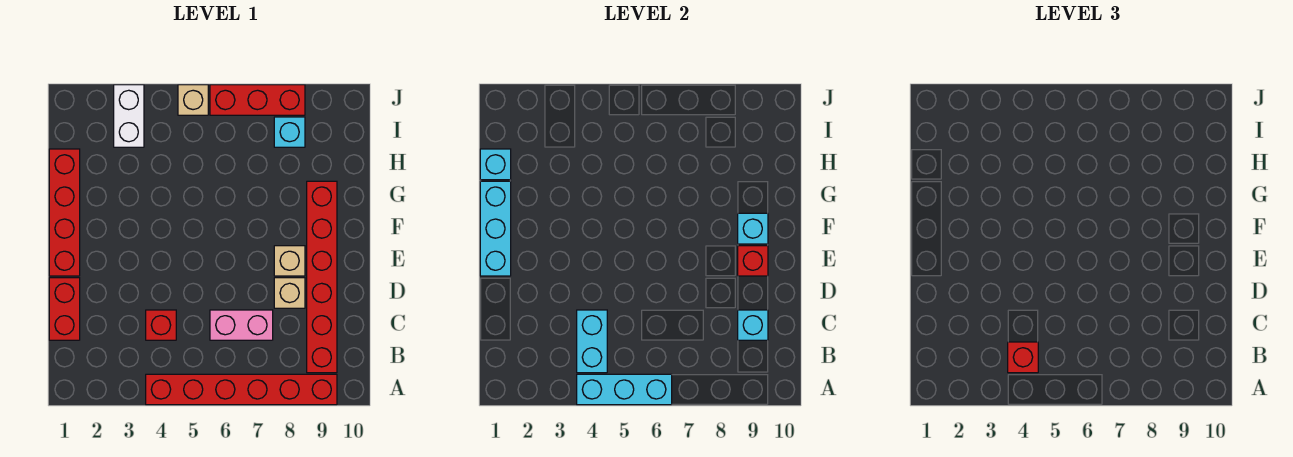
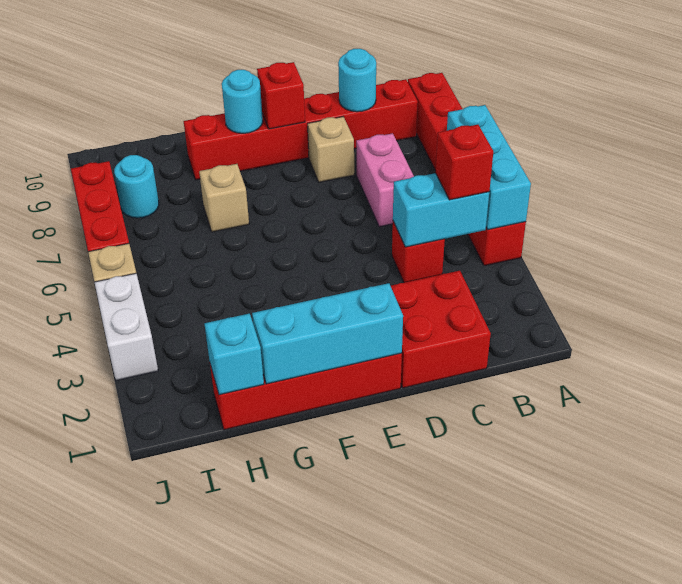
red 1x2 brick [49,278,80,340] -> red 2x2 brick [391,271,491,388]
cyan 1x1 brick [738,310,768,340] -> cyan 1x1 round brick [338,49,376,112]
tan 1x1 brick [274,246,305,276] -> tan 1x1 brick moved to [199,164,249,232]
cyan 1x1 brick [738,213,768,244] -> cyan 1x1 round brick [222,70,263,133]
white 1x2 brick [114,85,144,147] -> white 1x2 brick turned to [95,273,158,380]
cyan 1x1 brick [274,117,305,147] -> cyan 1x1 round brick [114,155,159,218]

